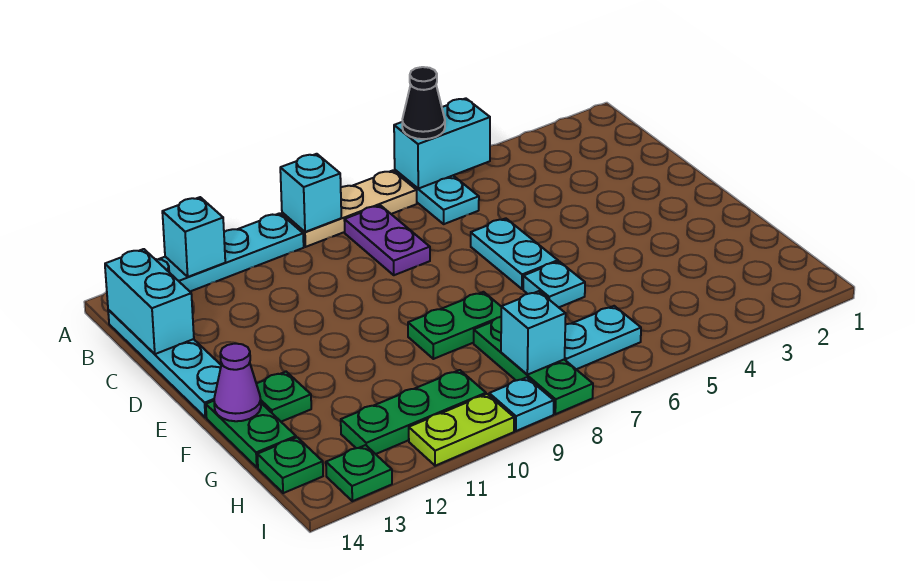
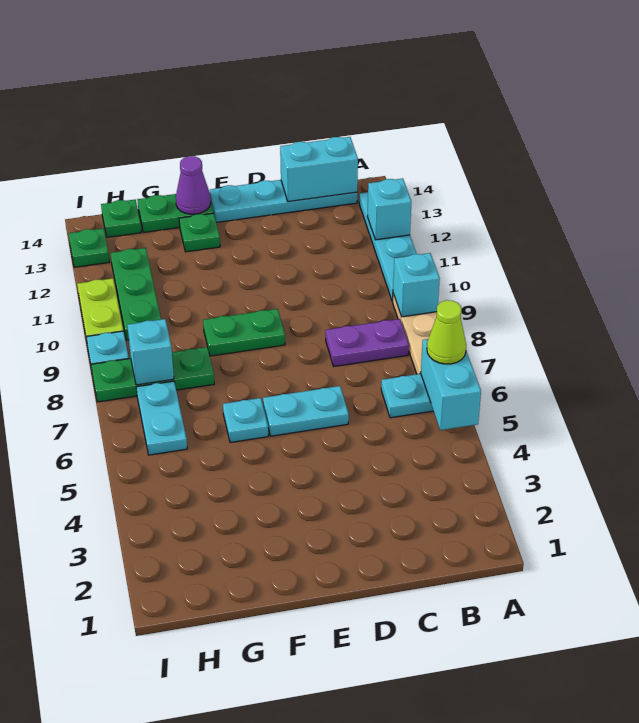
black 1x1 cone [402,67,445,139] -> lime 1x1 cone [427,300,466,364]
green 1x2 plate [408,292,501,359] -> green 1x2 plate turned to [203,309,285,356]

